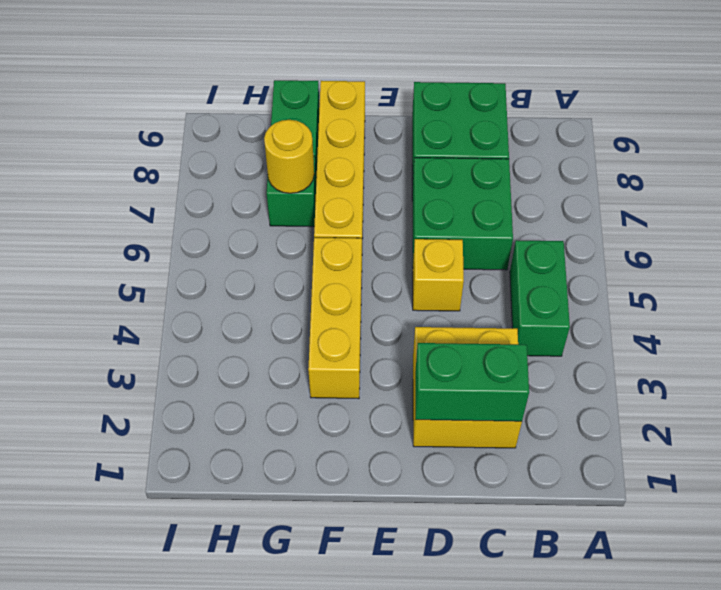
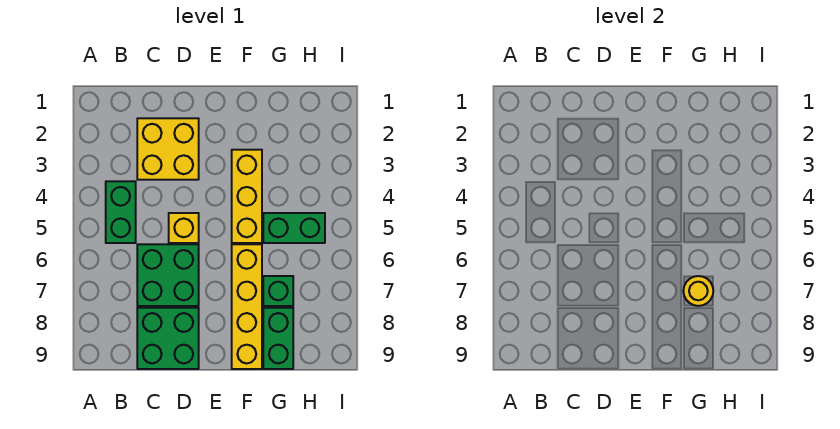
green 1x2 brick [415,343,529,421] -> green 1x2 brick moved to [263,213,325,243]

